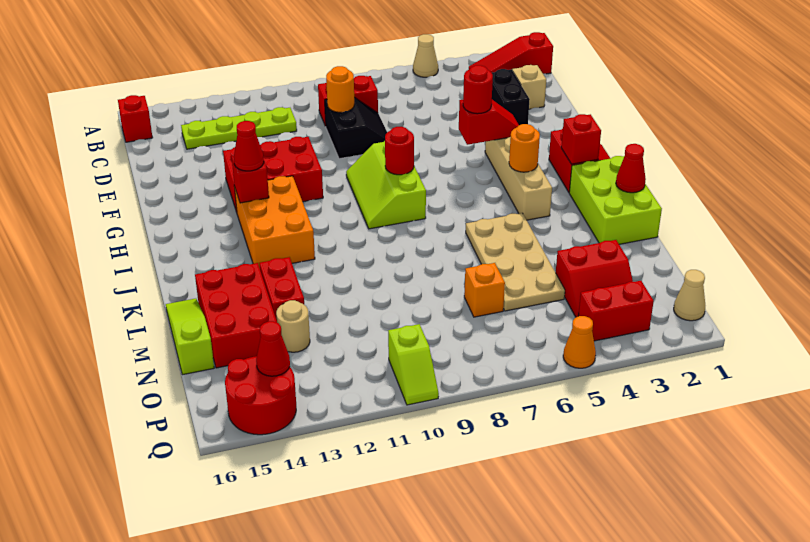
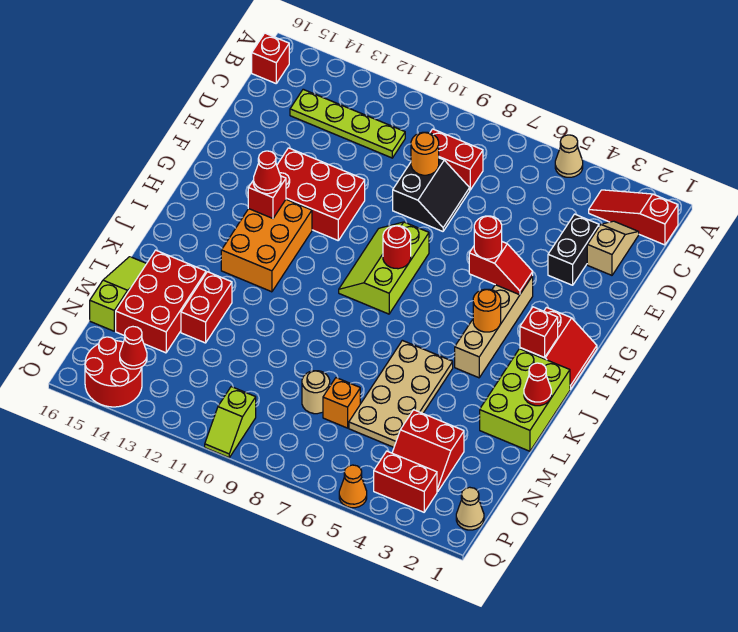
tan 1x1 round brick [276,300,310,352] -> tan 1x1 round brick moved to [302,371,330,414]

